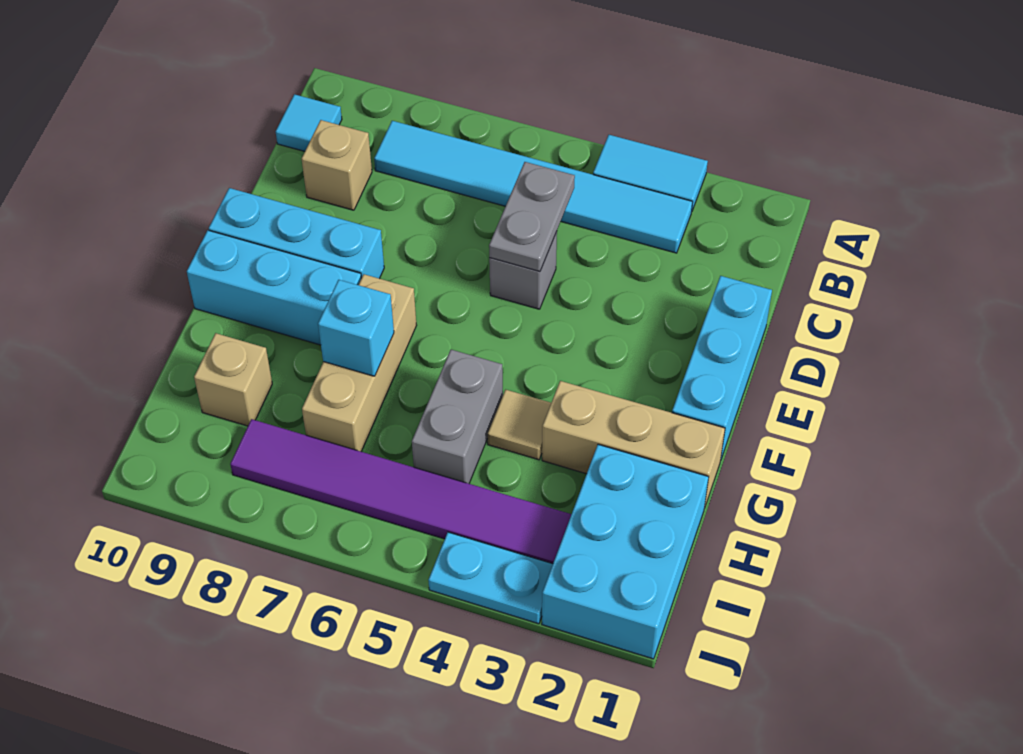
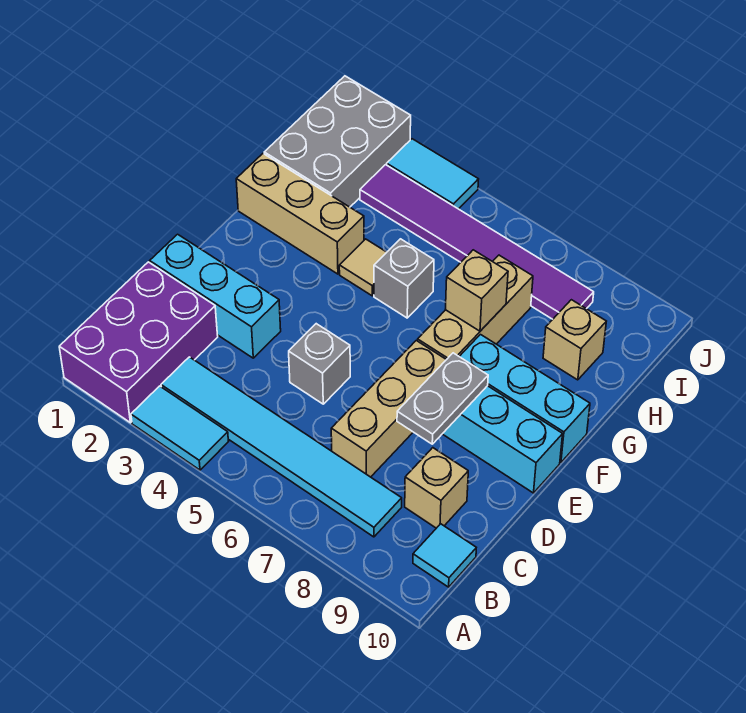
none -> purple 2x3 brick [59,262,218,423]
grey 1x2 plate [489,162,575,272] -> grey 1x2 plate moved to [397,353,488,444]
none -> tan 1x3 brick [331,341,446,477]
cyan 1x3 brick [672,276,772,461] -> cyan 1x3 brick turned to [150,234,281,358]
grey 1x2 brick [412,350,503,484] -> grey 1x1 brick [374,239,434,318]
cyan 1x1 brick [318,280,394,376] -> tan 1x1 brick [445,250,508,331]
cyan 2x3 brick [542,444,709,659] -> grey 2x3 brick [264,76,411,207]
cyan 1x2 plate [428,532,553,624] -> cyan 1x2 tile [387,139,479,209]

